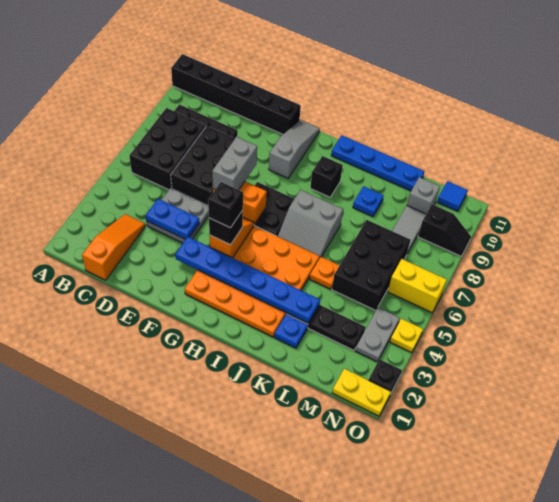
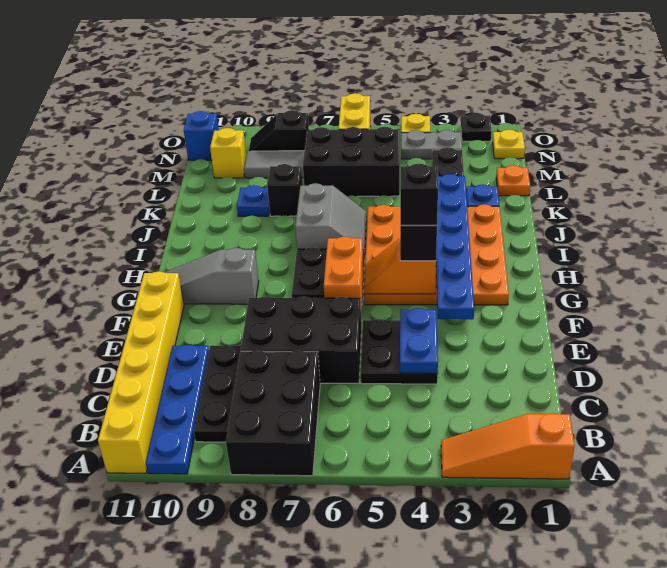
black 1x6 brick [171,54,301,134] -> yellow 1x6 brick [98,271,184,473]
black 2x3 brick [129,108,206,190] -> black 2x3 brick turned to [226,350,320,476]
orange 1x3 slope [82,214,145,280] -> orange 1x3 slope moved to [441,414,575,479]
grey 2x2 plate [146,187,209,243] -> black 2x2 plate [361,319,438,384]
grey 1x2 brick [212,137,257,190] -> none
black 1x1 brick [310,156,343,197] -> black 1x1 brick moved to [267,164,303,216]
blue 1x4 plate [331,135,425,191] -> blue 1x4 plate moved to [146,345,209,474]
orange 1x1 plate [310,257,340,289] -> orange 1x1 plate moved to [496,165,530,196]
grey 1x1 brick [407,177,440,214] -> yellow 1x1 brick [210,128,246,178]
yellow 1x2 plate [332,369,391,416] -> yellow 1x1 plate [493,130,525,159]
black 1x2 slope [418,204,471,256] -> black 1x2 slope turned to [249,110,309,151]
blue 1x1 tile [437,181,468,211] -> blue 1x1 brick [184,111,219,160]

